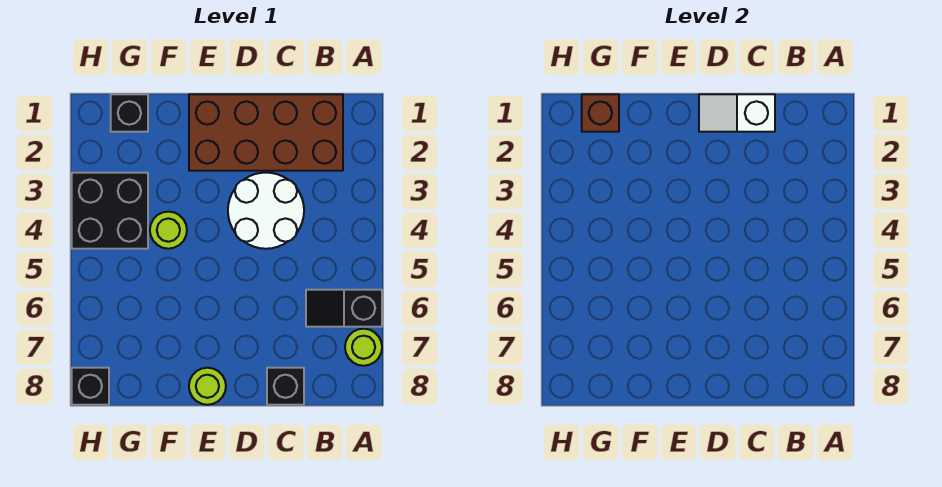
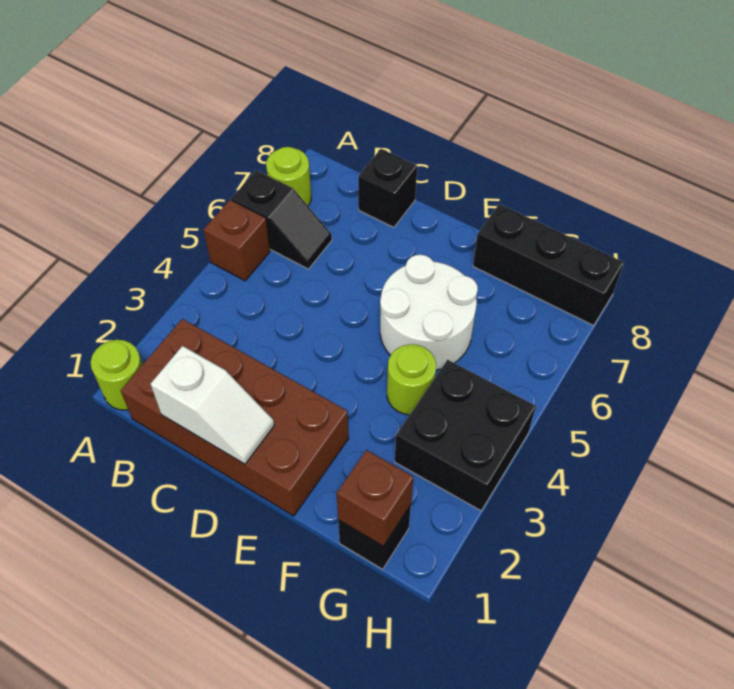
none -> brown 1x1 brick [204,200,270,281]
white 2x2 round brick [228,173,304,249] -> white 2x2 round brick moved to [380,255,478,370]
lime 1x1 round brick [189,368,226,405] -> lime 1x1 round brick moved to [91,340,143,410]
black 1x1 brick [72,368,109,405] -> black 1x3 brick [473,204,624,326]

